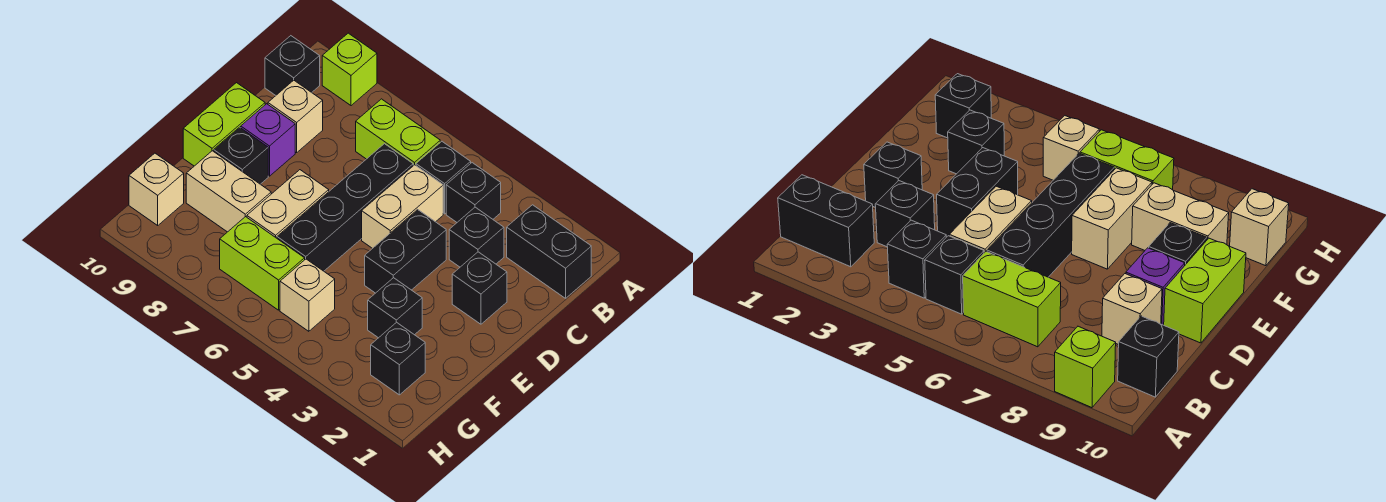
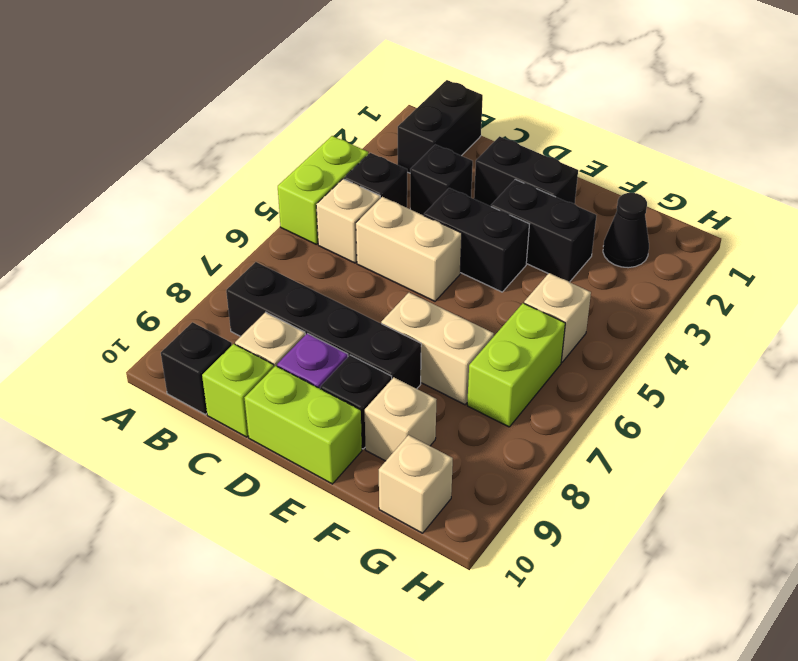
lime 1x1 brick [322,33,377,106] -> lime 1x1 brick moved to [202,344,274,437]
black 1x1 brick [416,142,471,214] -> tan 1x1 brick [316,179,380,263]
lime 1x2 brick [356,99,440,166] -> lime 1x2 brick moved to [278,136,368,245]
black 1x4 brick [277,144,413,271] -> black 1x4 brick moved to [226,262,421,389]
black 1x1 brick [452,252,507,324] -> black 1x2 brick [474,136,578,206]
black 1x1 brick [368,278,422,338] -> black 1x2 brick [491,179,596,282]
tan 1x2 brick [186,151,271,232] -> tan 1x1 brick [365,377,437,461]
black 1x1 brick [371,322,425,395] -> black 1x1 cone [603,193,649,268]

